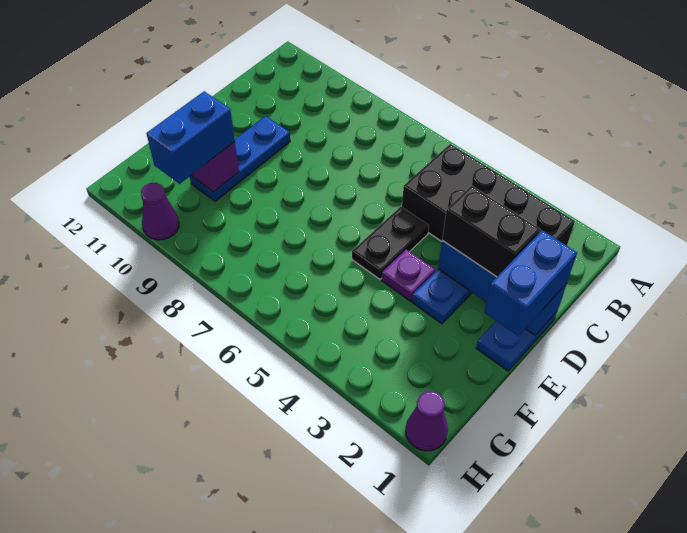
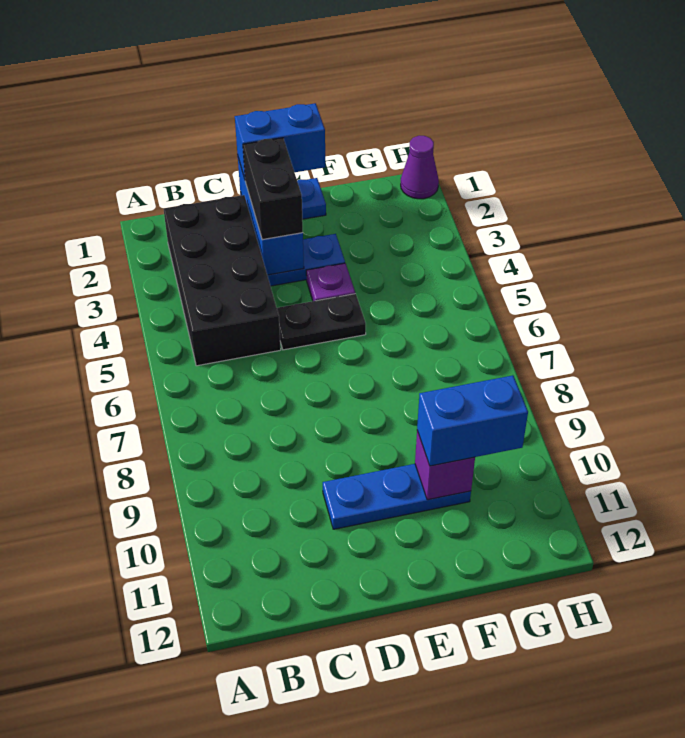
purple 1x1 cone [141,183,179,240] -> none

